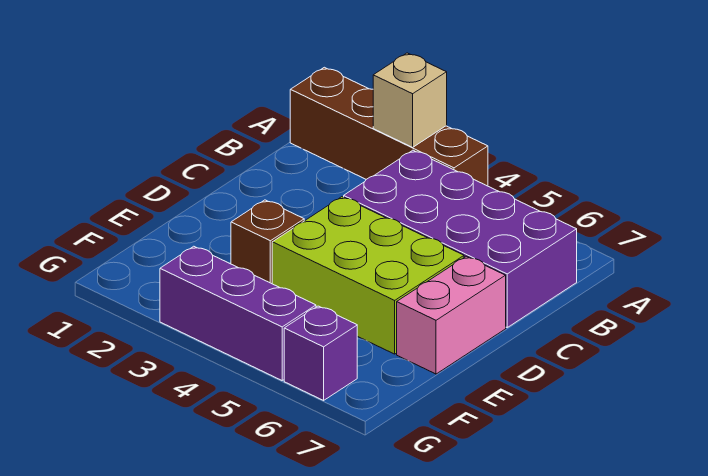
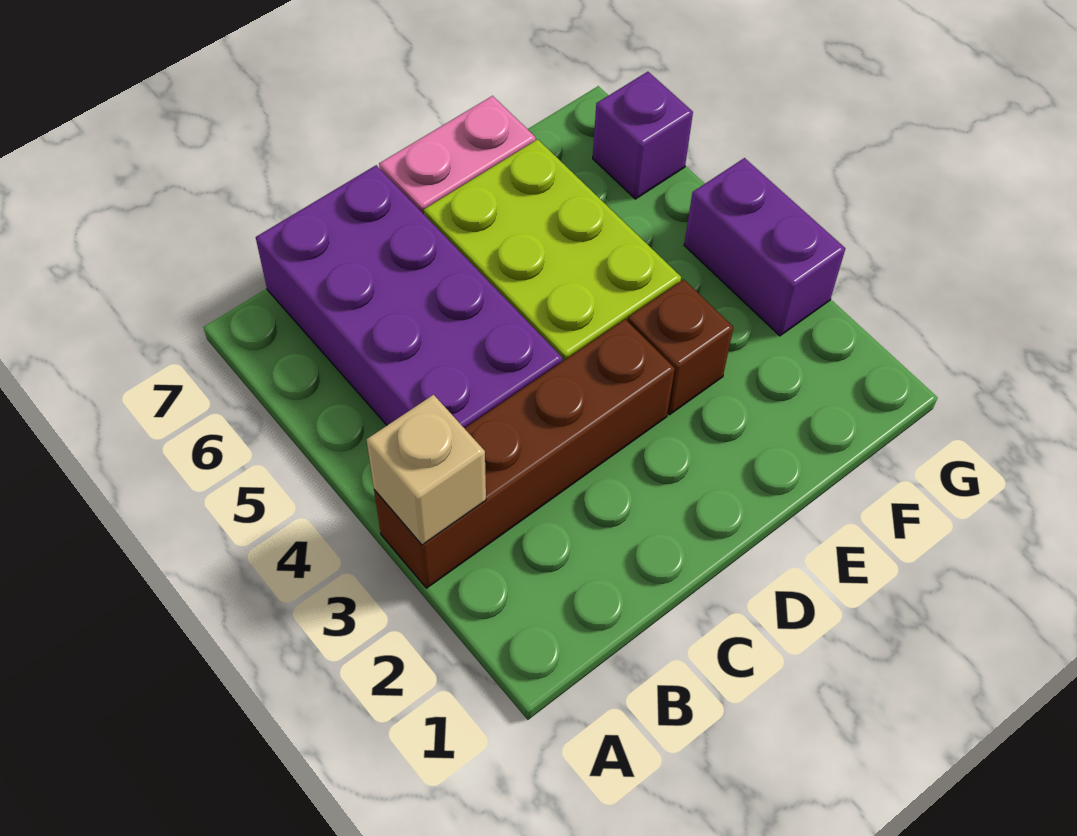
brown 1x4 brick [290,67,488,186] -> brown 1x4 brick turned to [374,319,675,588]
purple 1x3 brick [160,246,316,380] -> purple 1x2 brick [684,158,845,336]

